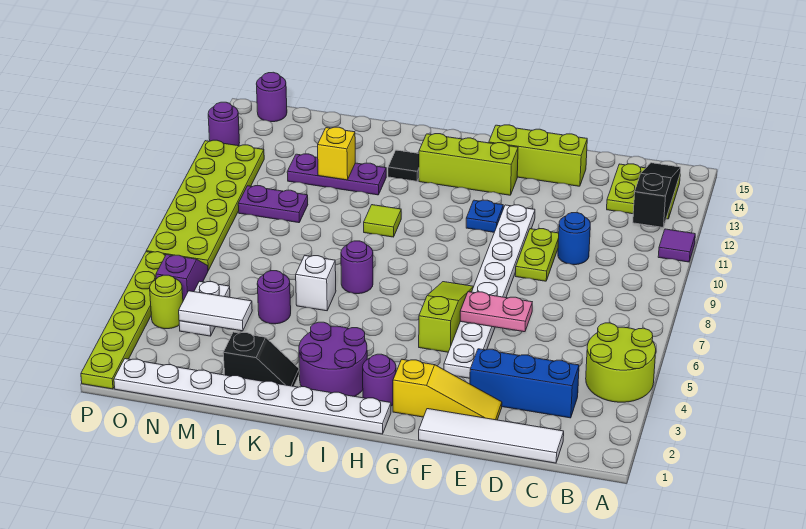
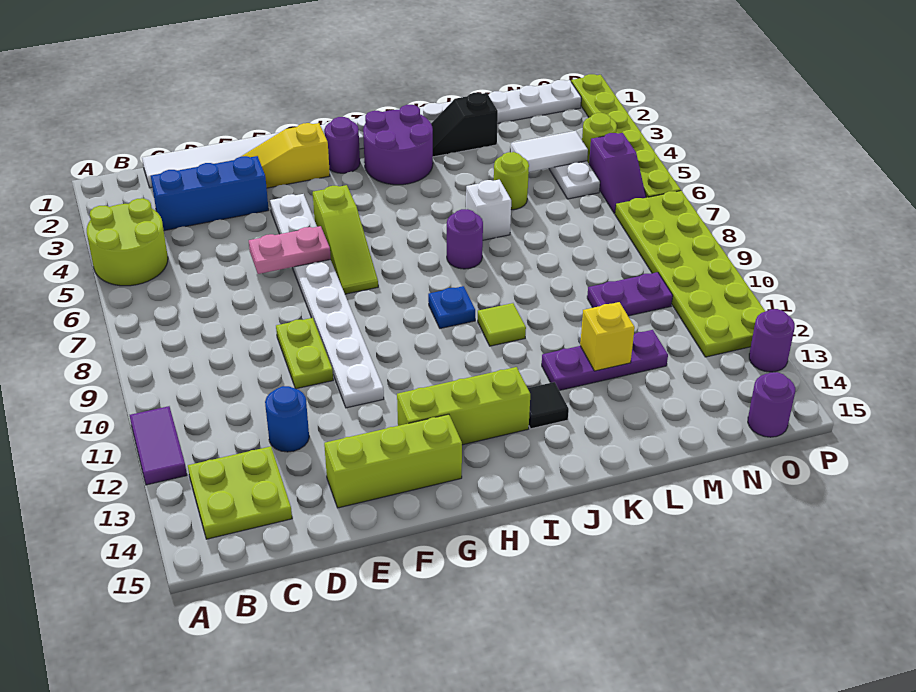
purple 1x1 tile [658,229,695,262] -> purple 1x2 tile [130,406,187,485]
black 1x3 slope [633,163,681,227] -> none
blue 1x1 round brick [558,212,590,265] -> blue 1x1 round brick moved to [265,386,309,452]
blue 1x1 plate [466,200,503,232] -> blue 1x1 plate moved to [428,286,475,328]
purple 1x1 round brick [257,271,291,324] -> lime 1x1 round brick [494,152,529,210]

